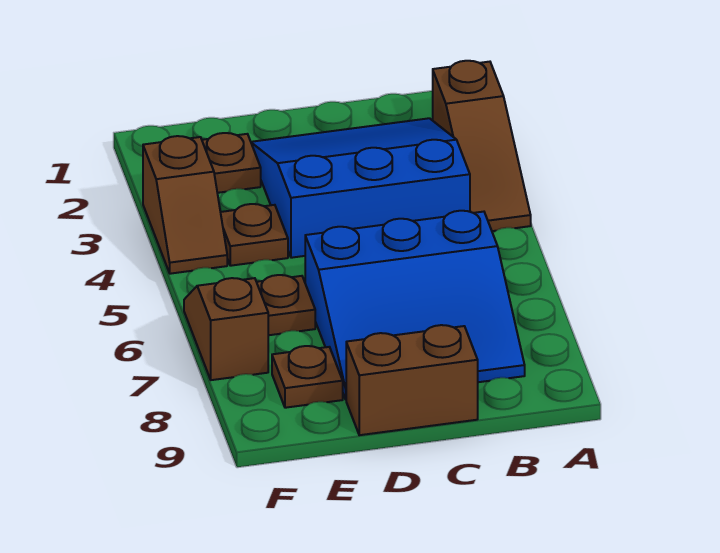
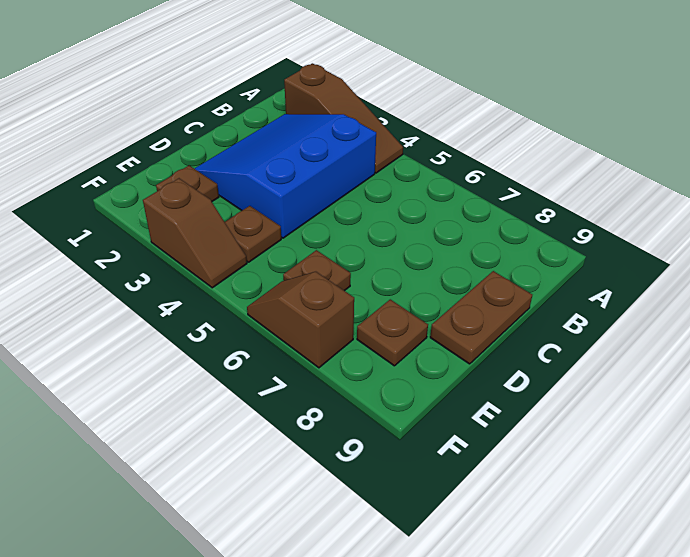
blue 3x3 slope [305,211,525,399] -> none
brown 1x2 brick [346,325,478,435] -> brown 1x2 plate [430,271,532,364]

